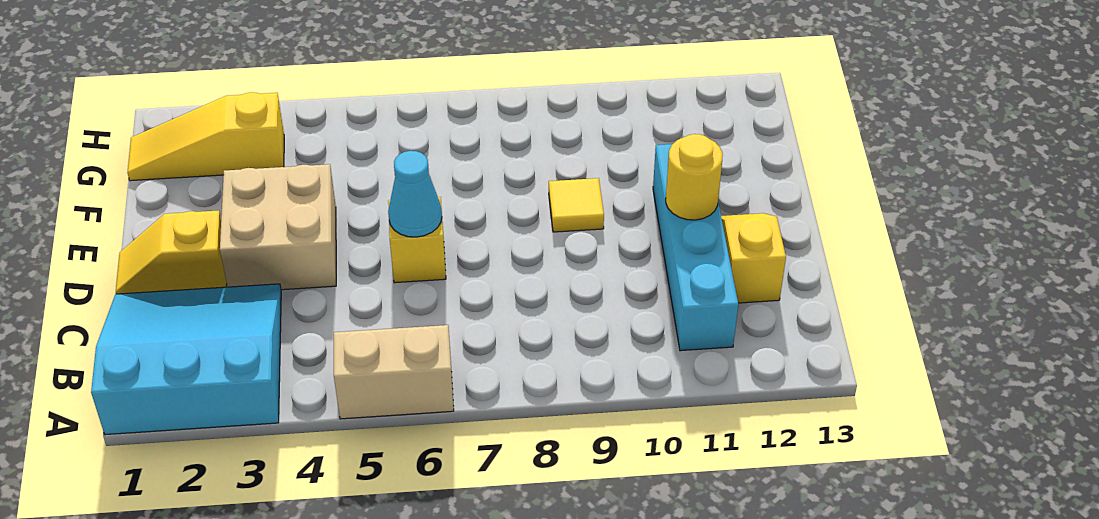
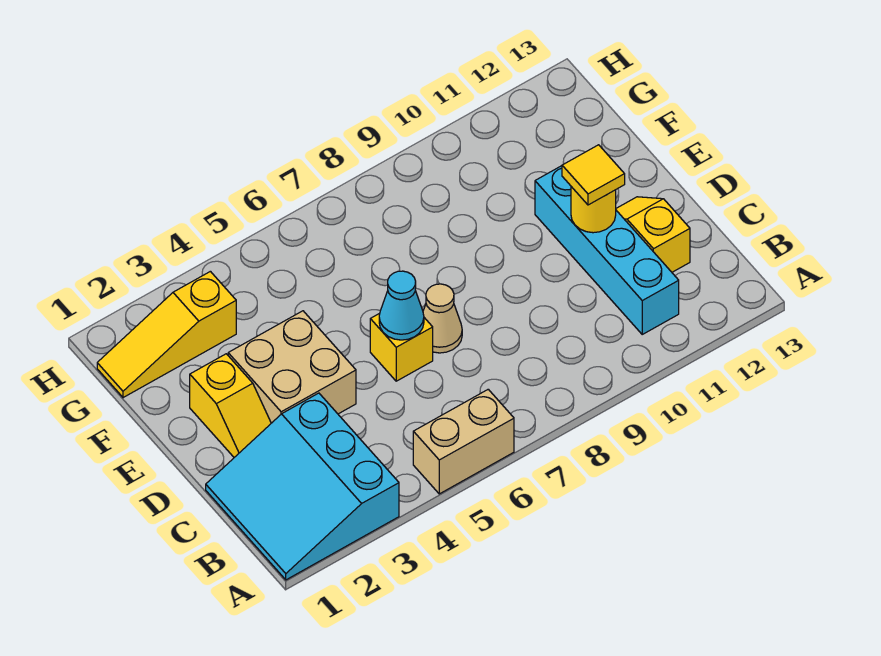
cyan 3x3 slope [91,284,281,435] -> cyan 3x3 slope turned to [206,393,399,580]
yellow 1x2 slope [116,210,227,294] -> yellow 1x2 slope turned to [190,354,271,457]
none -> tan 1x1 cone [423,284,462,353]
yellow 1x1 tile [549,178,604,232] -> yellow 1x1 tile moved to [562,145,625,205]

